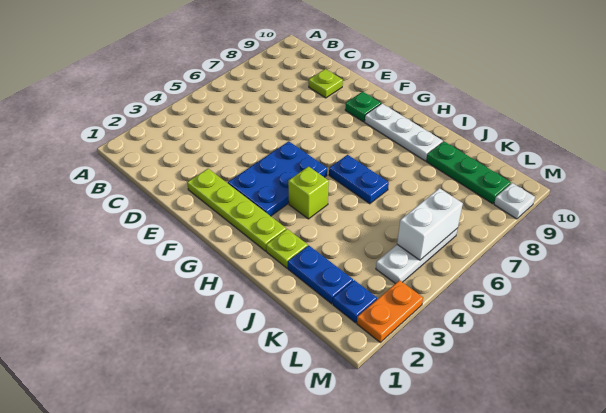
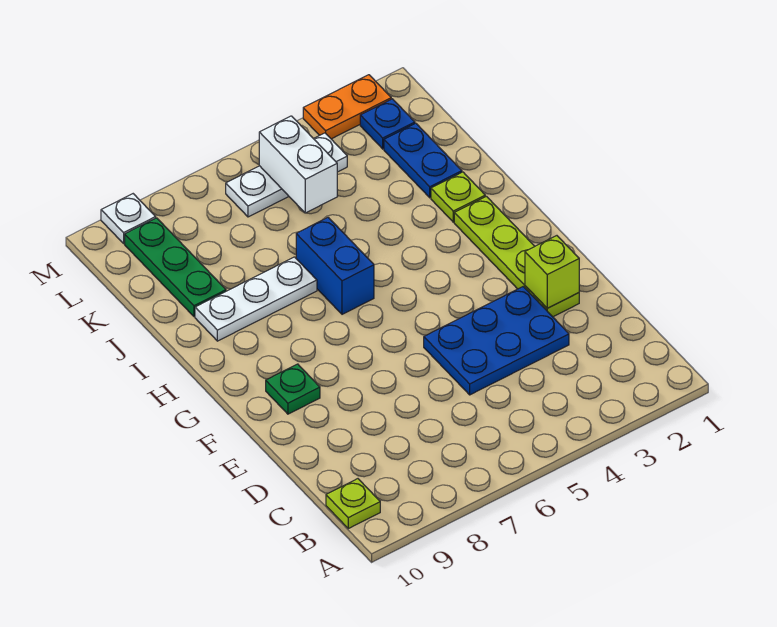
lime 1x1 plate [309,69,343,98] -> lime 1x1 plate moved to [326,479,380,529]
blue 2x3 plate [228,141,327,216] -> blue 2x3 plate moved to [424,287,569,395]
white 1x3 plate [365,104,443,161] -> white 1x3 plate turned to [195,257,317,341]
lime 1x1 brick [288,167,329,219] -> lime 1x1 brick moved to [525,236,579,308]
blue 1x2 plate [329,155,389,204] -> blue 1x2 brick [296,217,374,314]
white 1x2 brick [397,188,463,260] -> white 1x2 brick turned to [259,116,337,213]

